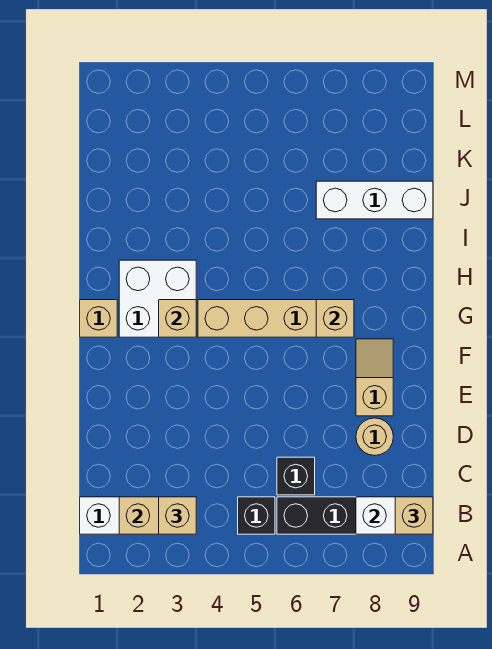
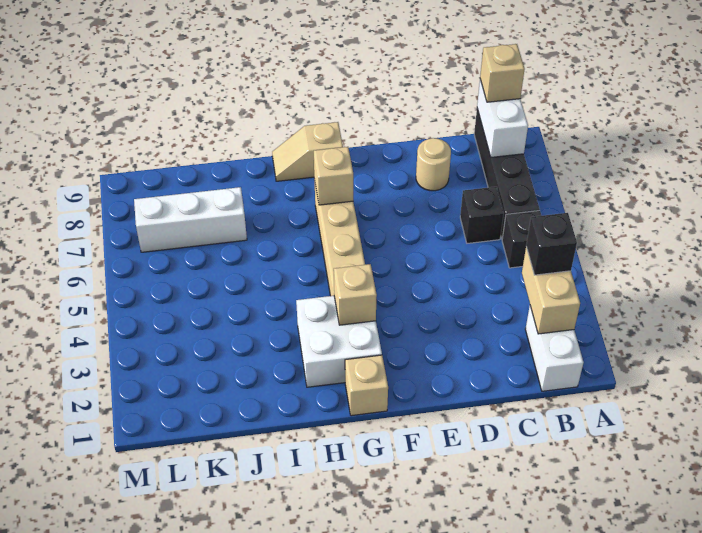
tan 1x1 brick [159,497,196,534] -> black 1x1 brick [526,213,577,275]
tan 1x2 slope [356,339,393,416] -> tan 1x2 slope moved to [272,122,343,181]
white 1x3 brick [316,181,433,219] -> white 1x3 brick turned to [134,187,247,252]

